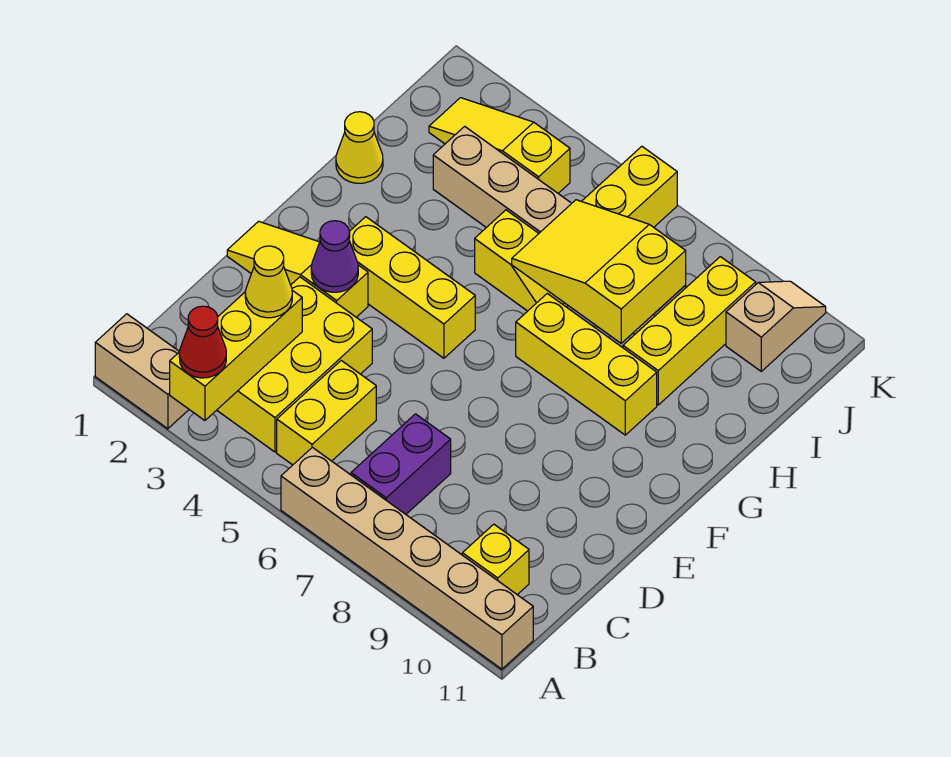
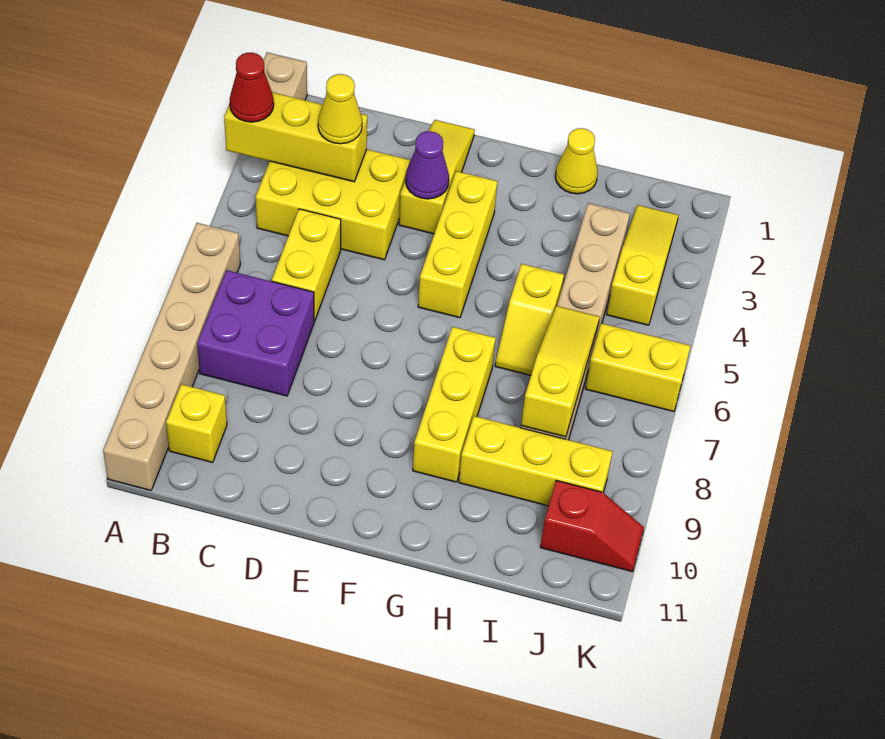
yellow 1x2 brick [277,361,376,465] -> yellow 1x2 brick turned to [272,209,341,321]
purple 1x2 brick [351,414,451,514] -> purple 2x2 brick [197,270,314,396]
yellow 2x3 slope [512,200,686,343] -> yellow 1x3 slope [521,306,600,437]
tan 1x2 slope [726,281,826,371] -> red 1x2 slope [540,480,644,572]

